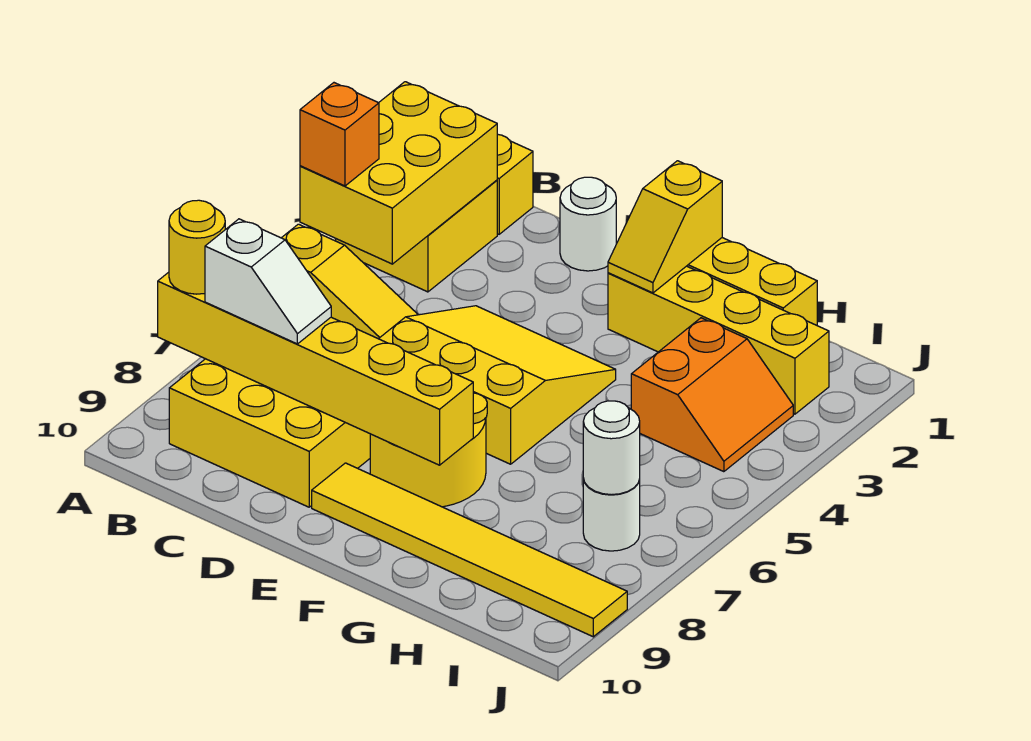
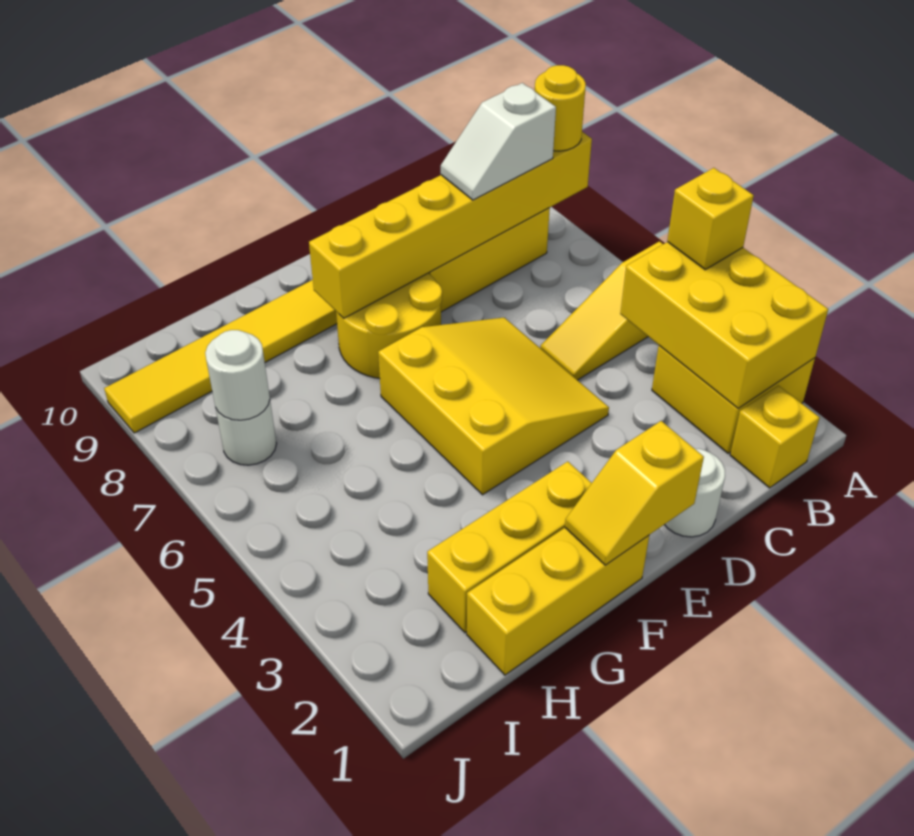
orange 1x1 brick [300,83,379,186] -> yellow 1x1 brick [667,168,754,270]
yellow 3x3 slope [379,306,616,464] -> yellow 3x3 slope turned to [378,318,609,495]
yellow 1x2 slope [608,161,722,293] -> yellow 1x2 slope turned to [565,421,704,565]
yellow 1x4 brick [608,266,829,414] -> yellow 1x3 brick [427,461,591,632]
orange 2x2 slope [631,318,793,472] -> none

